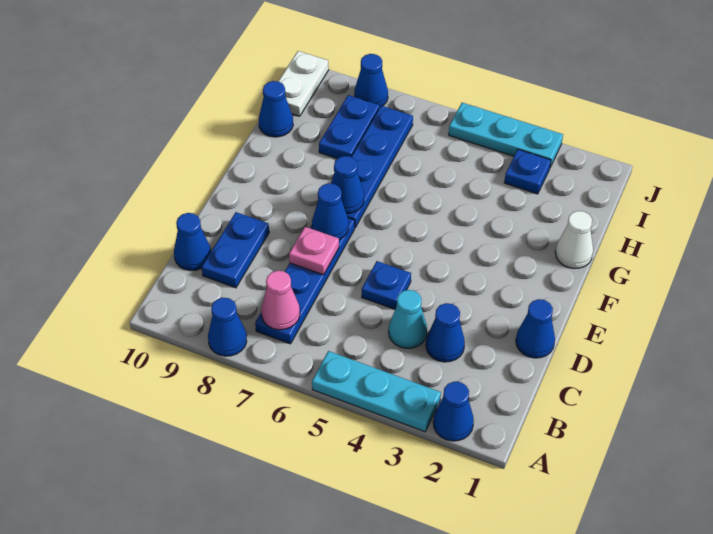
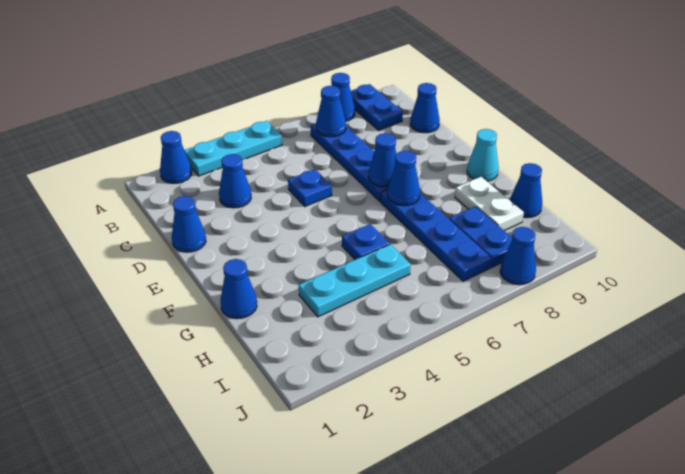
pink 1x1 cone [261,271,300,330] -> blue 1x1 cone [316,86,346,137]
cyan 1x1 cone [389,290,427,348] -> cyan 1x1 cone moved to [467,129,499,181]
blue 1x2 plate [202,212,269,288] -> blue 1x2 plate moved to [351,84,403,130]
pink 1x1 plate [289,227,339,275] -> none
white 1x1 cone [555,211,593,269] -> blue 1x1 cone [221,259,257,319]
blue 1x1 plate [504,149,551,194] -> blue 1x1 plate moved to [342,224,390,260]
white 1x2 plate [278,51,329,116] -> white 1x2 plate moved to [455,177,524,231]
cyan 1x3 plate [449,103,563,167] -> cyan 1x3 plate moved to [299,244,411,317]

